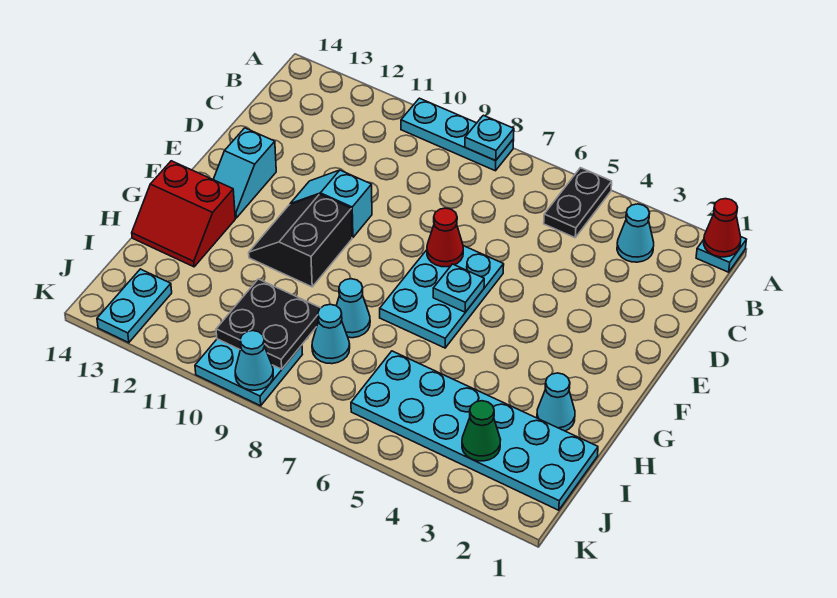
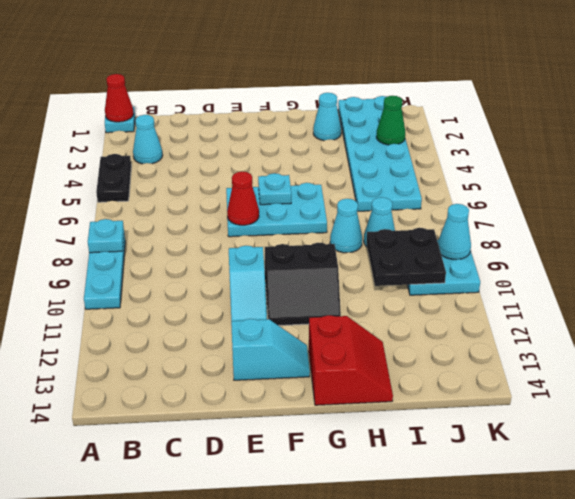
black 1x2 plate [544,168,612,238] -> black 1x2 plate turned to [96,154,131,202]
cyan 1x2 plate [97,269,172,343] -> none

